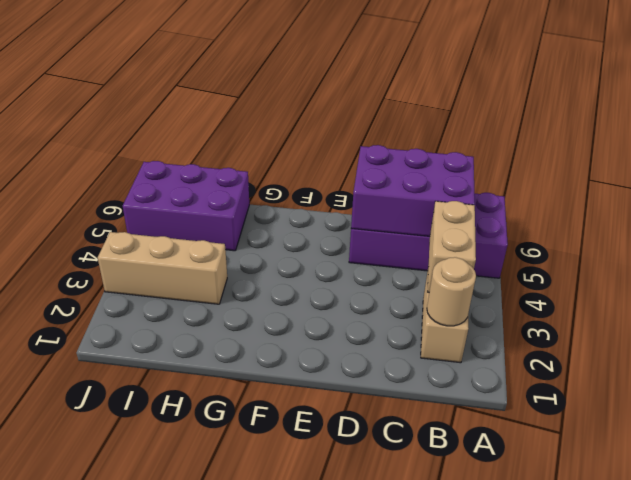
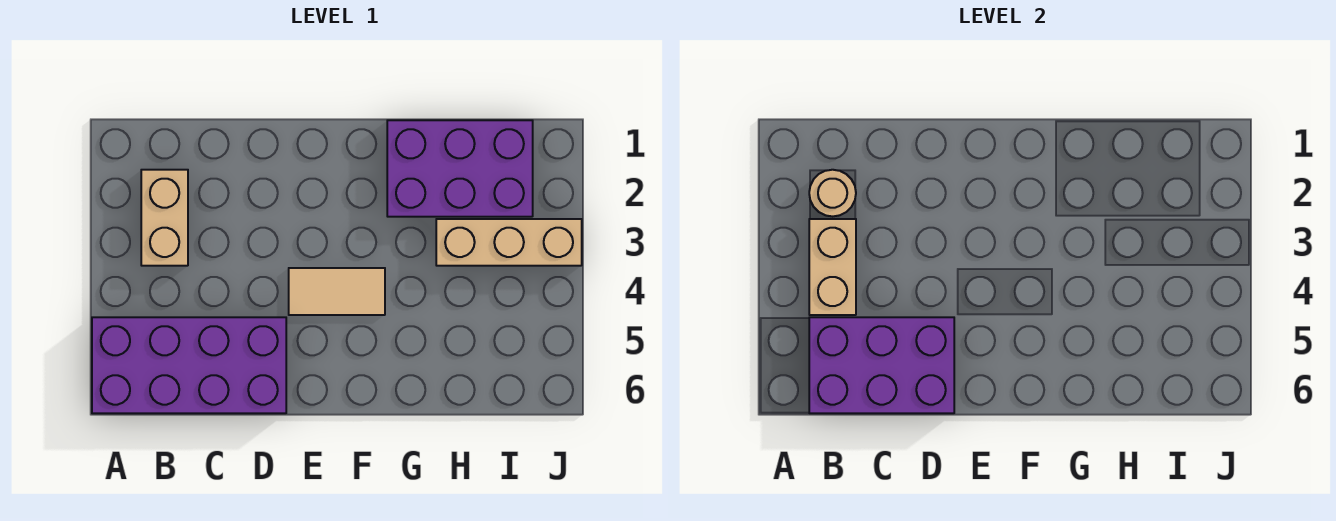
none -> tan 1x2 tile [289,268,385,315]
purple 2x3 brick [123,161,249,251] -> purple 2x3 brick moved to [387,120,533,217]

